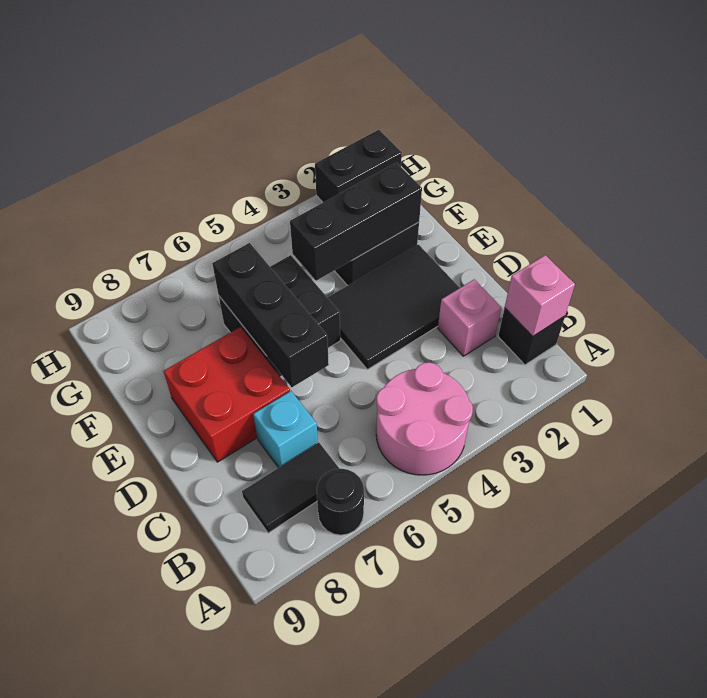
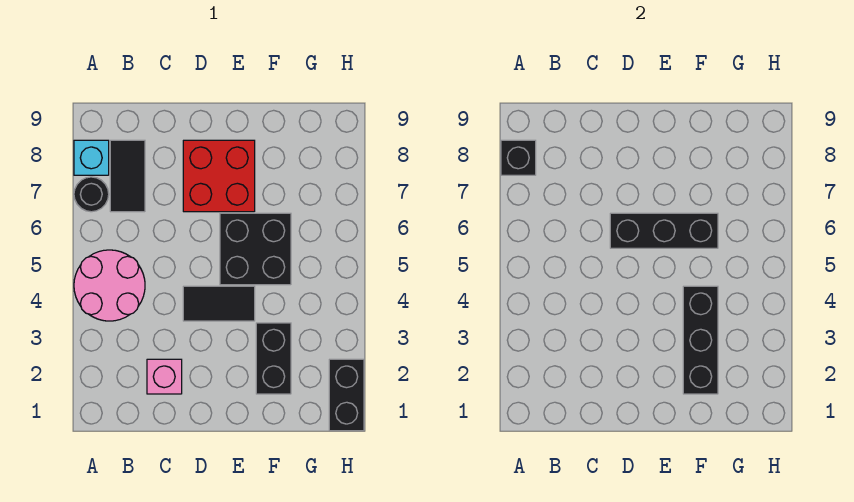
black 1x1 brick [498,308,565,365] -> black 1x1 brick moved to [501,140,536,175]
pink 1x1 brick [505,255,575,336] -> none
cyan 1x1 brick [253,391,318,468] -> cyan 1x1 brick moved to [74,140,109,175]
black 2x3 tile [327,245,460,369] -> black 1x2 tile [183,286,255,321]

